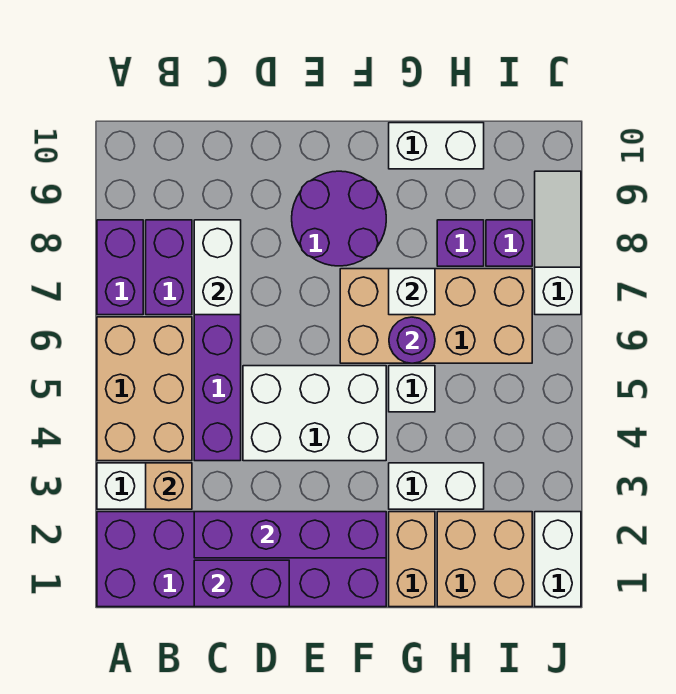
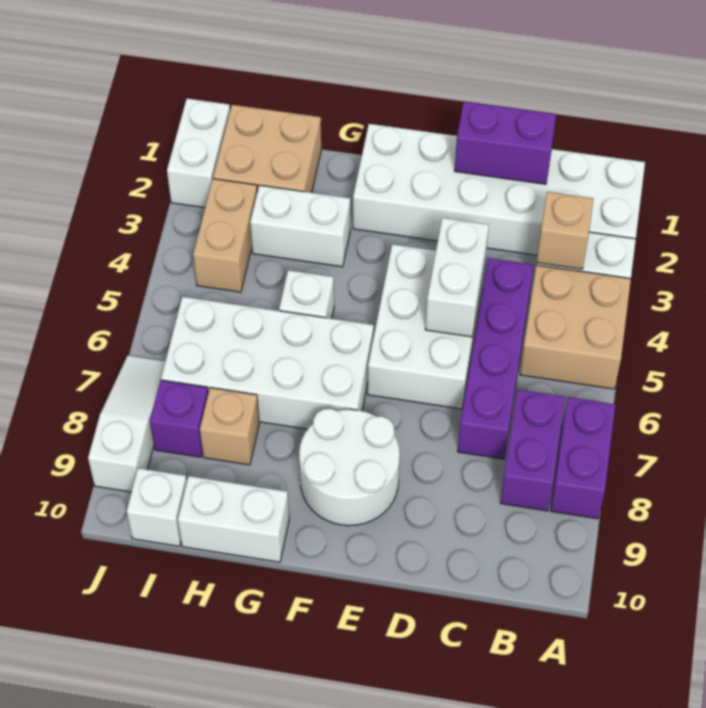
purple 2x6 brick [97,512,386,607] -> white 2x6 brick [353,124,645,255]
tan 2x3 brick [97,317,192,461] -> tan 2x2 brick [520,265,631,389]
purple 1x4 brick [194,512,386,558] -> none
white 1x2 brick [194,220,241,315] -> white 1x2 brick moved to [425,218,489,337]
white 2x3 brick [243,366,386,461] -> white 2x3 brick turned to [368,244,485,409]
purple 2x2 round brick [292,171,386,266] -> white 2x2 round brick [299,409,400,526]
tan 2x4 brick [340,269,532,363] -> white 2x4 brick [161,297,374,429]
tan 1x2 brick [389,512,435,607] -> tan 1x2 brick moved to [193,179,257,292]
purple 1x1 round brick [389,317,435,363] -> none
white 1x1 brick [389,269,435,315] -> white 1x1 brick moved to [127,468,187,546]
purple 1x1 brick [437,220,484,266] -> tan 1x1 brick [200,388,259,465]
white 1x3 slope [535,171,581,315] -> white 1x3 slope turned to [88,355,165,492]

